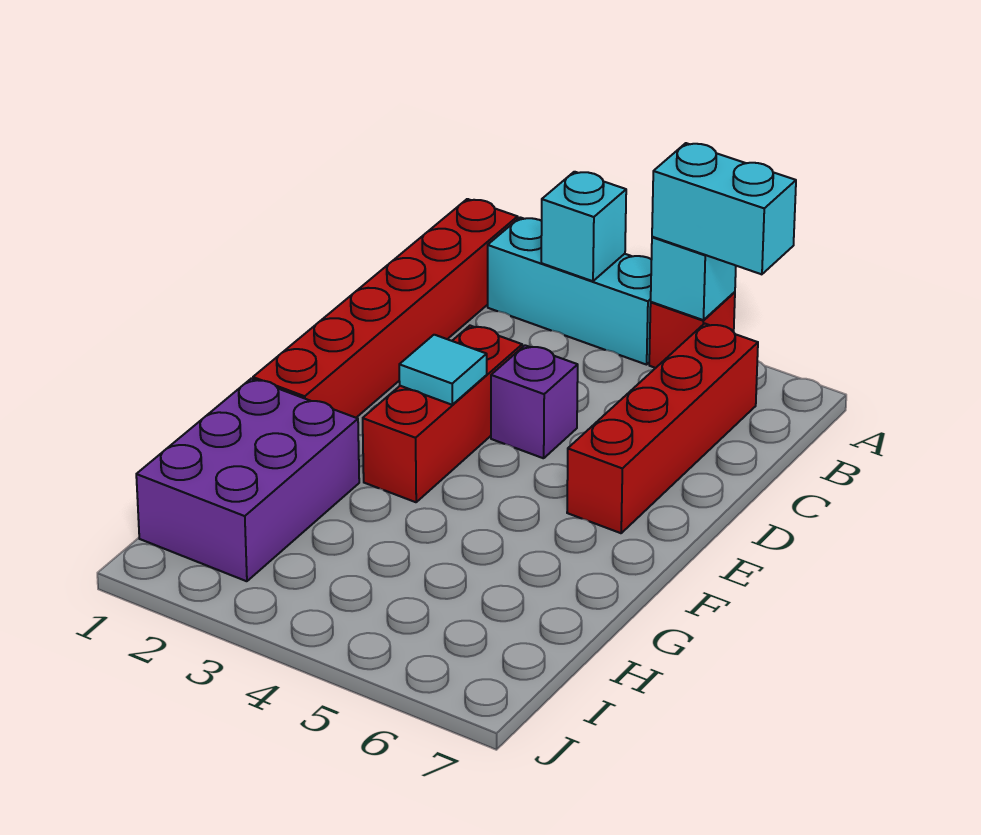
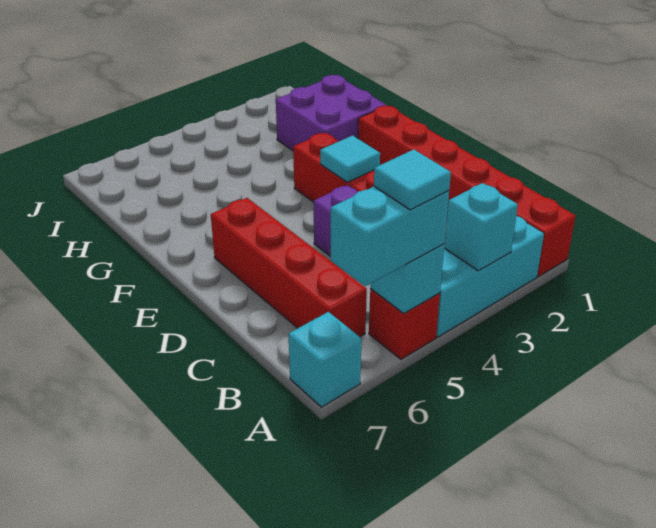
none -> cyan 1x1 tile [374,149,451,210]
none -> cyan 1x1 brick [289,312,361,407]
purple 2x3 brick [136,379,359,581] -> purple 2x2 brick [276,75,386,150]

